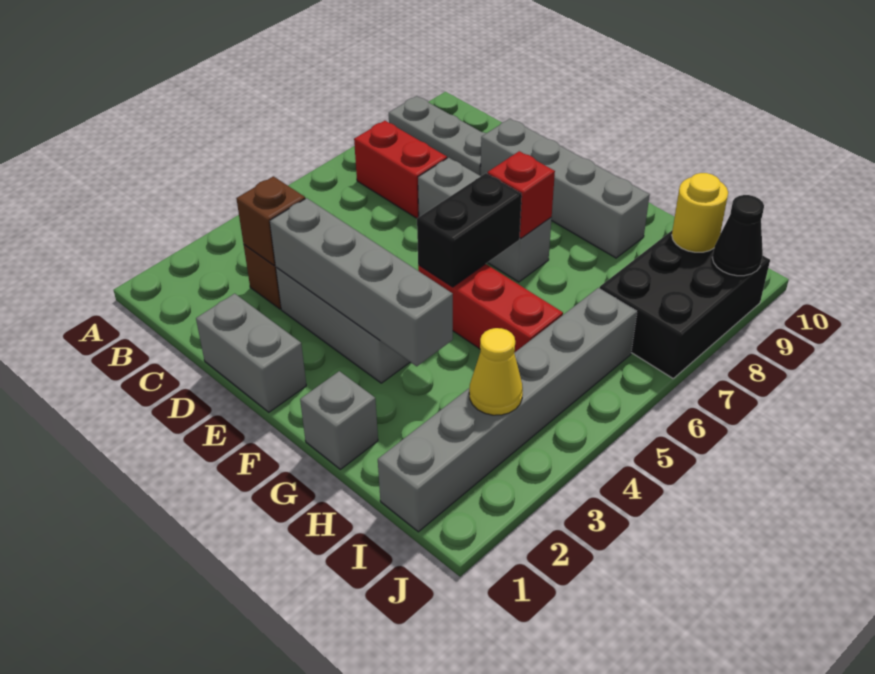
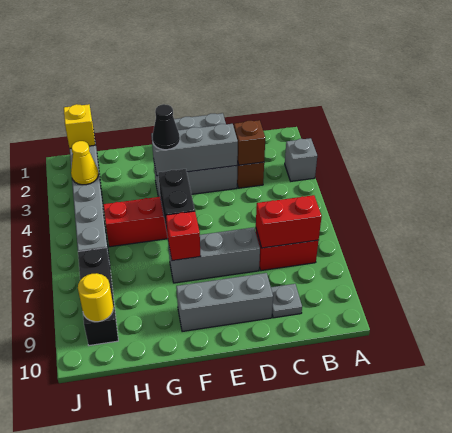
grey 1x3 plate [389,96,486,176] -> grey 1x1 plate [271,284,302,318]
none -> red 1x2 brick [256,195,322,248]
grey 1x4 brick [270,198,453,366] -> grey 1x3 brick [151,124,238,176]
grey 1x4 brick [481,119,650,258] -> grey 1x3 brick [176,273,273,332]
grey 1x1 brick [300,371,378,469] -> grey 1x1 brick moved to [285,138,317,181]
none -> yellow 1x1 brick [64,104,95,148]
black 2x3 brick [600,230,770,378] -> black 1x3 brick [78,248,118,346]
black 1x1 cone [712,195,764,276] -> black 1x1 cone moved to [153,104,180,150]

